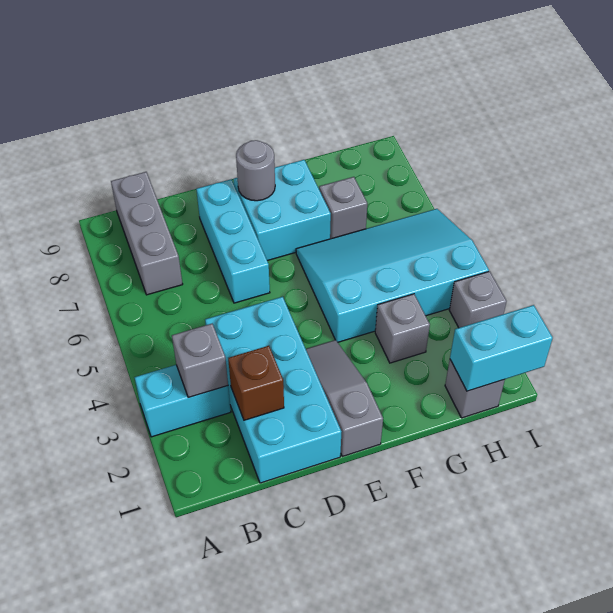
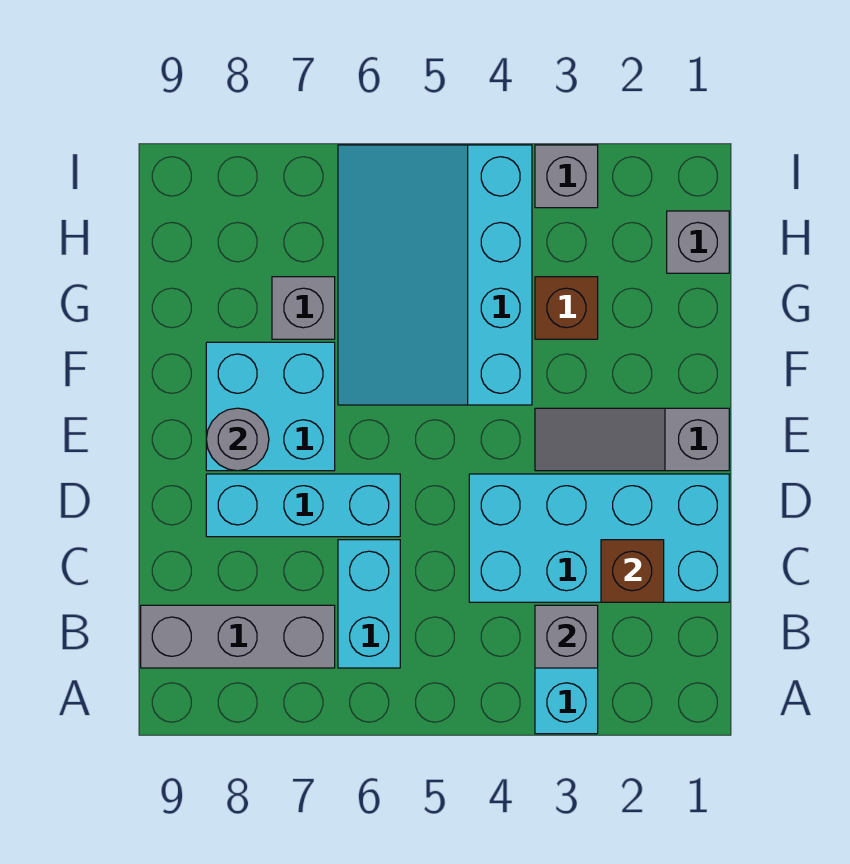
grey 1x1 brick [375,294,430,363] -> brown 1x1 brick [535,277,598,339]
cyan 1x2 brick [450,305,553,391] -> cyan 1x2 brick moved to [338,540,400,668]

